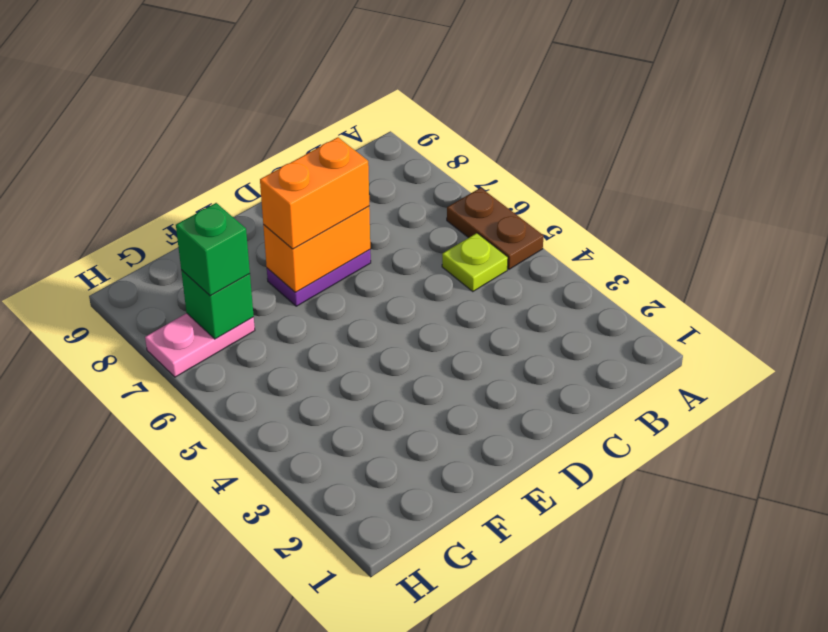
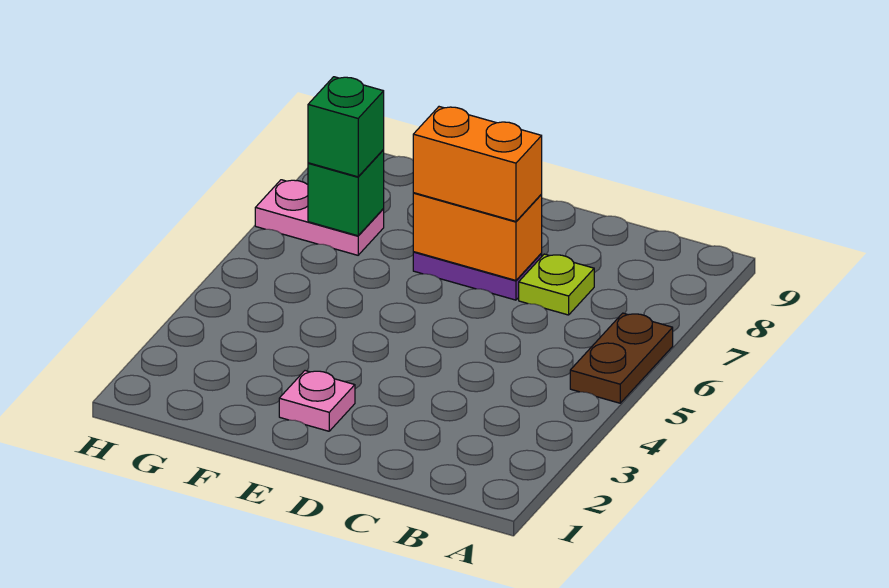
lime 1x1 plate [442,233,508,291] -> lime 1x1 plate moved to [519,254,594,315]
none -> pink 1x1 plate [279,371,355,431]

